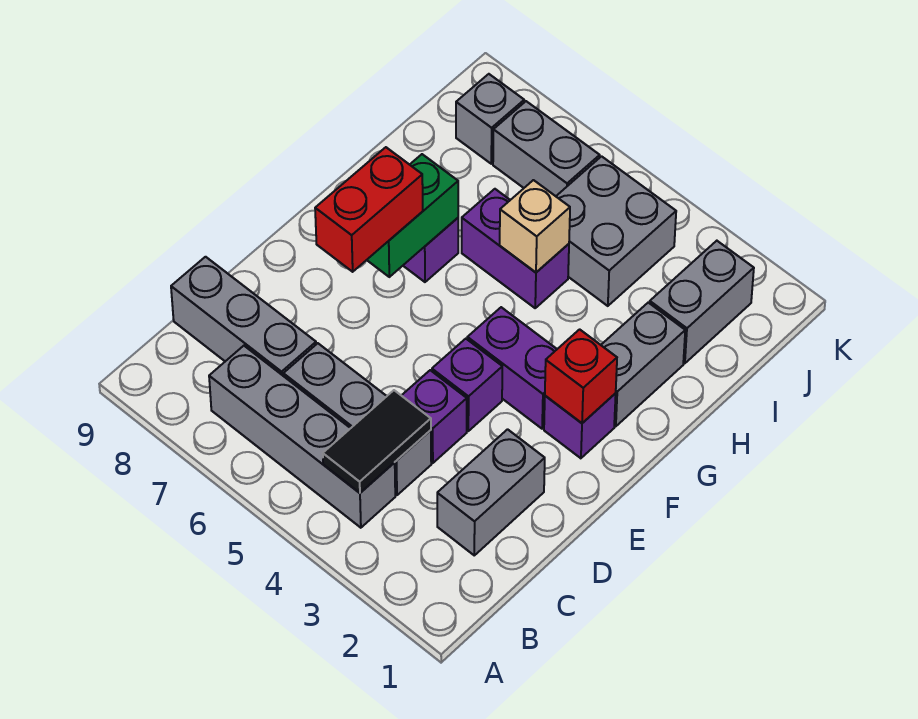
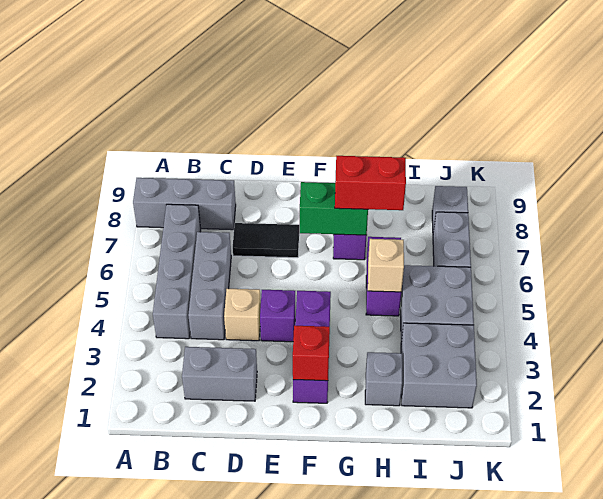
black 1x2 tile [323,390,431,493] -> black 1x2 tile moved to [233,223,299,258]
grey 1x3 brick [171,257,316,375] -> grey 1x3 brick turned to [133,178,236,230]
purple 1x1 brick [401,370,467,463] -> tan 1x1 brick [224,289,261,341]
red 1x2 brick [315,147,423,272] -> red 1x2 brick moved to [335,156,406,210]
grey 1x2 brick [601,303,685,426] -> grey 1x1 brick [365,352,402,406]
grey 1x2 brick [650,241,754,363] -> grey 2x2 brick [401,323,477,408]

